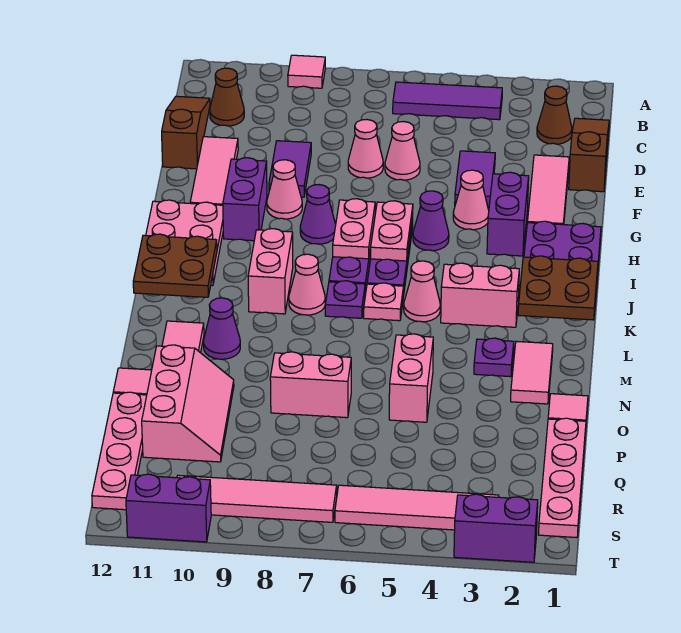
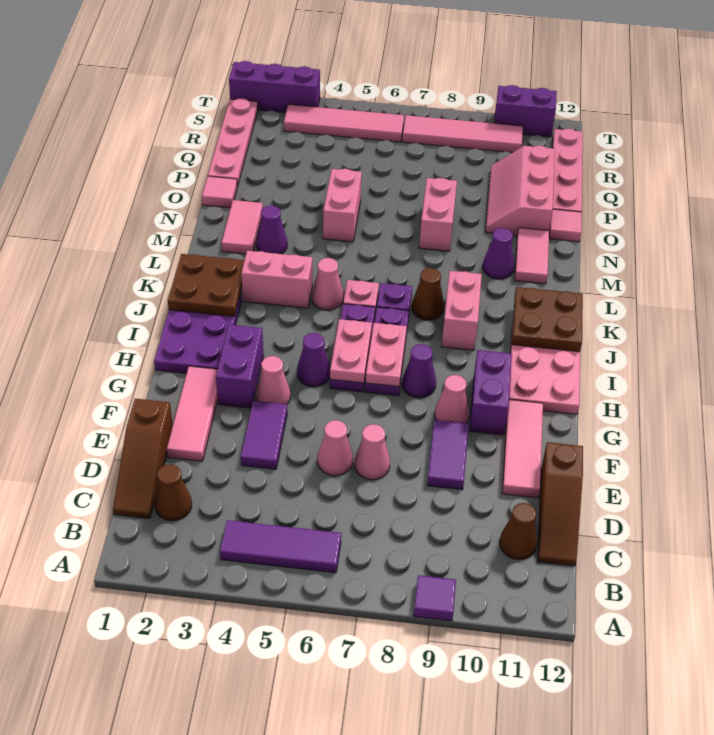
pink 1x1 tile [288,55,325,88] -> purple 1x1 tile [414,575,456,621]
pink 1x1 cone [289,254,325,315] -> brown 1x1 cone [412,268,444,320]
purple 1x1 plate [474,338,514,377] -> purple 1x1 cone [257,206,287,254]
pink 1x2 brick [270,352,351,418] -> pink 1x2 brick turned to [419,178,457,251]
purple 1x2 brick [454,494,538,562] -> purple 1x3 brick [229,61,320,112]

